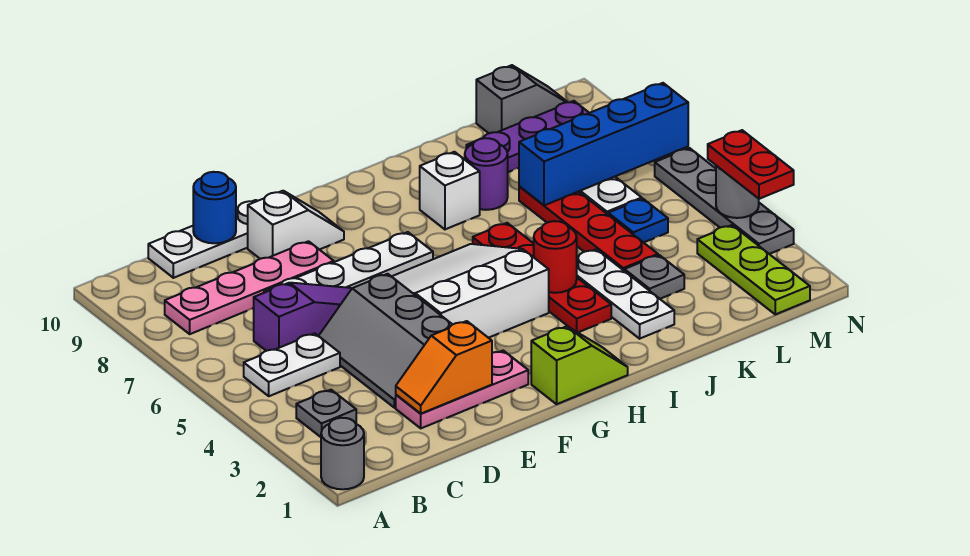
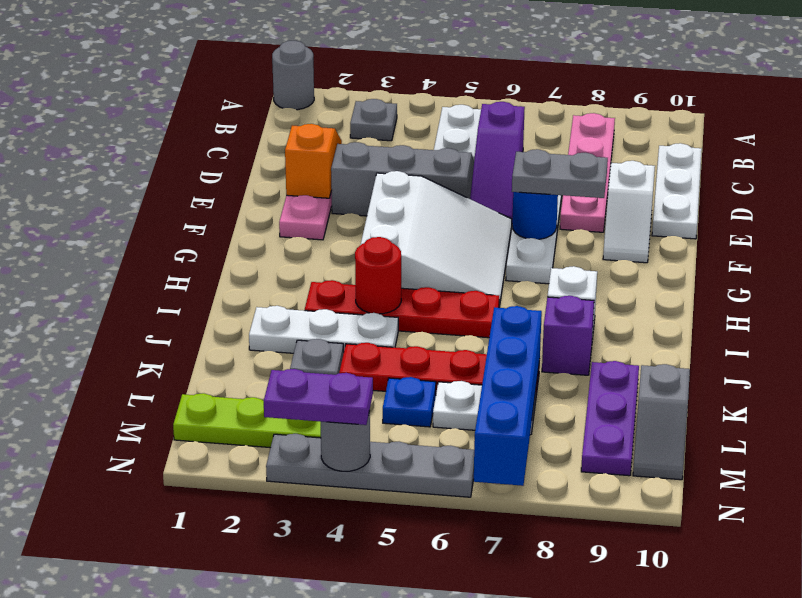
blue 1x1 round brick [193,172,236,243] -> blue 1x1 round brick moved to [512,192,558,239]
none -> grey 1x2 plate [512,149,608,198]
lime 1x2 slope [531,326,628,404] -> none
purple 1x1 round brick [465,138,508,210] -> purple 1x1 brick [542,296,594,375]
red 1x2 plate [708,130,794,199] -> purple 1x2 plate [264,369,373,425]

